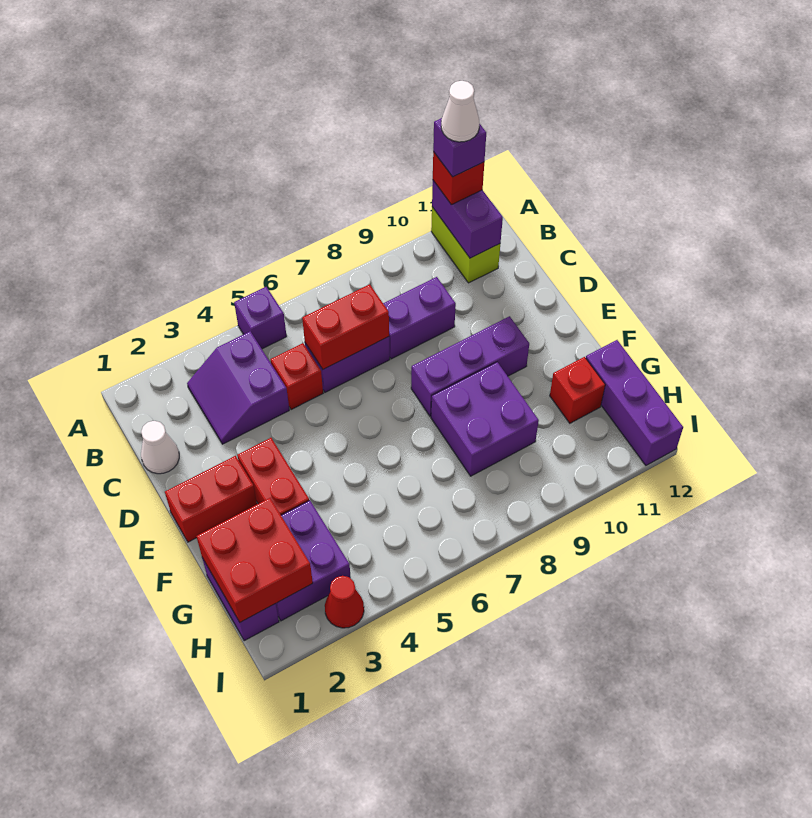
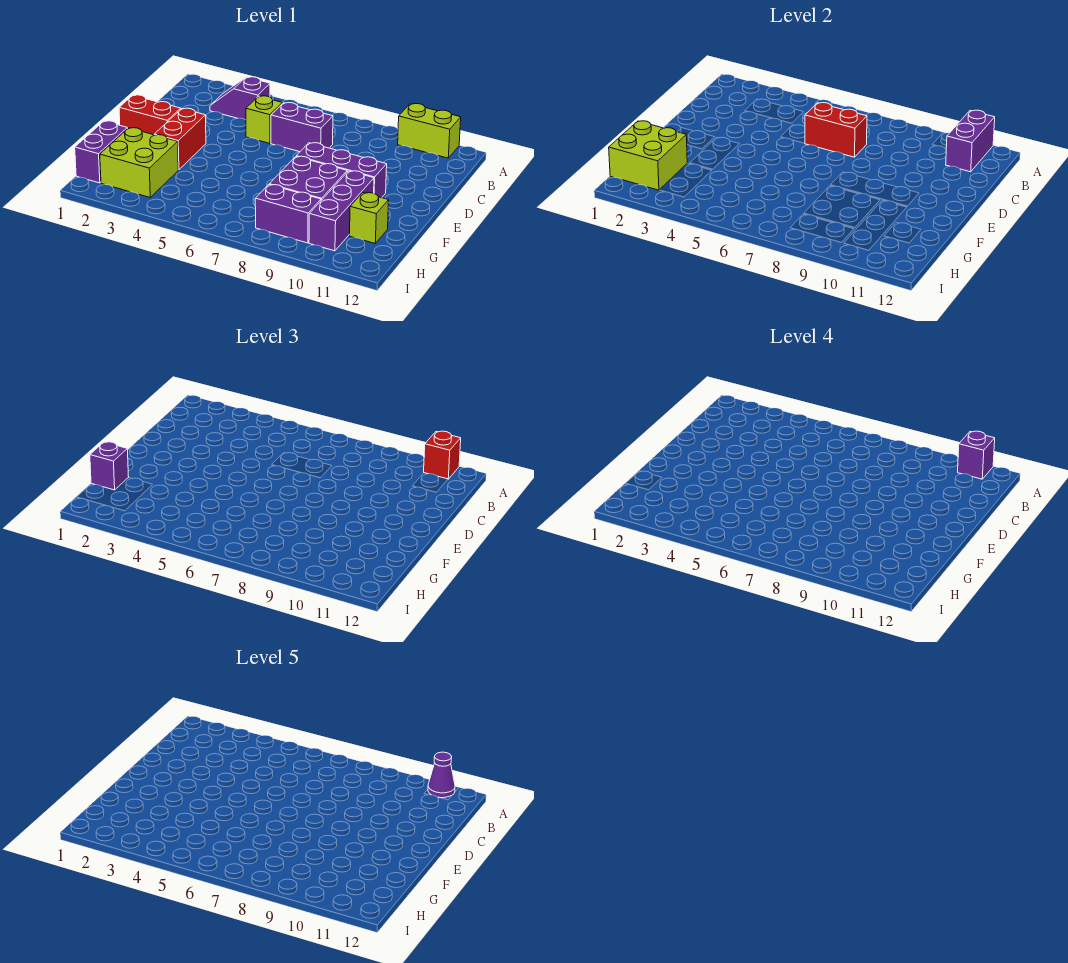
purple 1x1 brick [234,287,287,349] -> purple 1x1 brick moved to [90,442,129,490]
lime 1x2 brick [431,207,500,283] -> lime 1x2 brick turned to [398,104,461,158]
white 1x1 cone [441,81,480,142] -> purple 1x1 cone [428,752,455,798]
purple 2x2 slope [187,331,289,444] -> purple 1x2 slope [210,77,270,120]
white 1x1 cone [141,421,179,474] -> none
red 1x1 brick [270,343,323,410] -> lime 1x1 brick [246,96,282,143]
purple 1x2 brick [383,277,456,359] -> purple 1x2 brick moved to [255,185,321,243]
red 2x2 brick [196,498,313,622] -> lime 2x2 brick [609,121,687,190]
purple 2x2 brick [276,500,351,621] -> lime 2x2 brick [100,128,178,197]
red 1x1 brick [550,357,605,423] -> lime 1x1 brick [350,193,389,243]
purple 1x3 brick [586,340,683,465] -> purple 1x3 brick moved to [309,171,374,251]
red 1x1 cone [325,576,364,628] -> none

